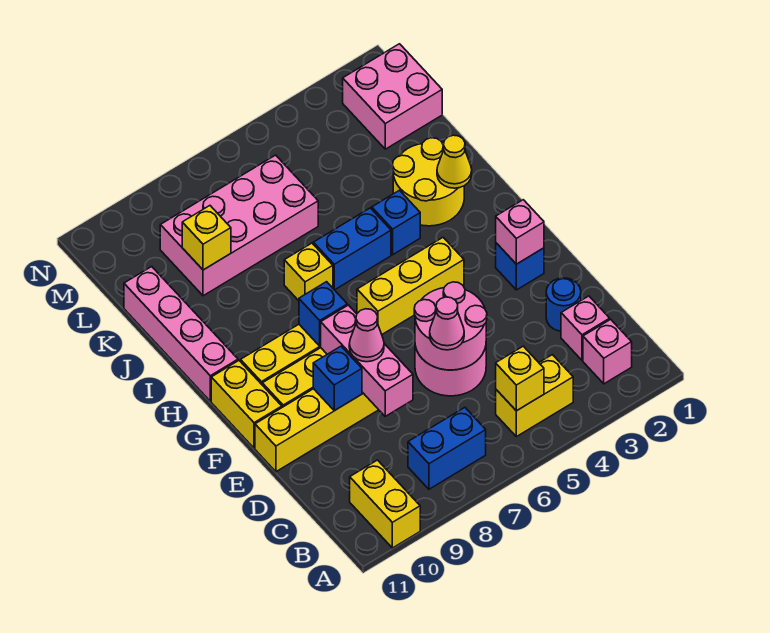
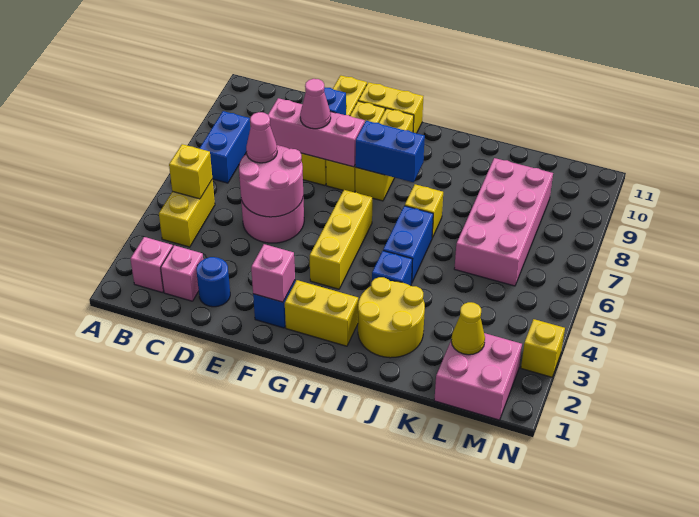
yellow 1x2 brick [350,460,420,548] -> yellow 1x2 brick moved to [285,280,358,346]
blue 1x1 brick [299,282,347,346] -> blue 1x2 brick [355,121,425,182]
pink 1x4 brick [124,267,238,401] -> none
yellow 1x1 cone [437,135,472,188] -> yellow 1x1 cone moved to [451,302,485,355]
yellow 1x1 brick [182,206,231,270] -> yellow 1x1 brick moved to [521,319,565,377]

